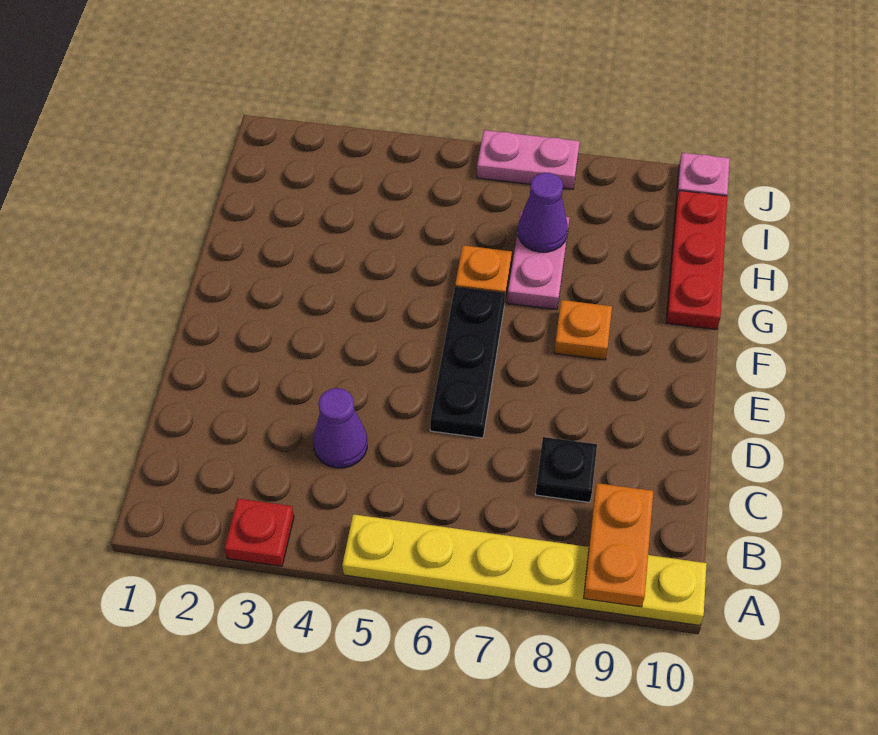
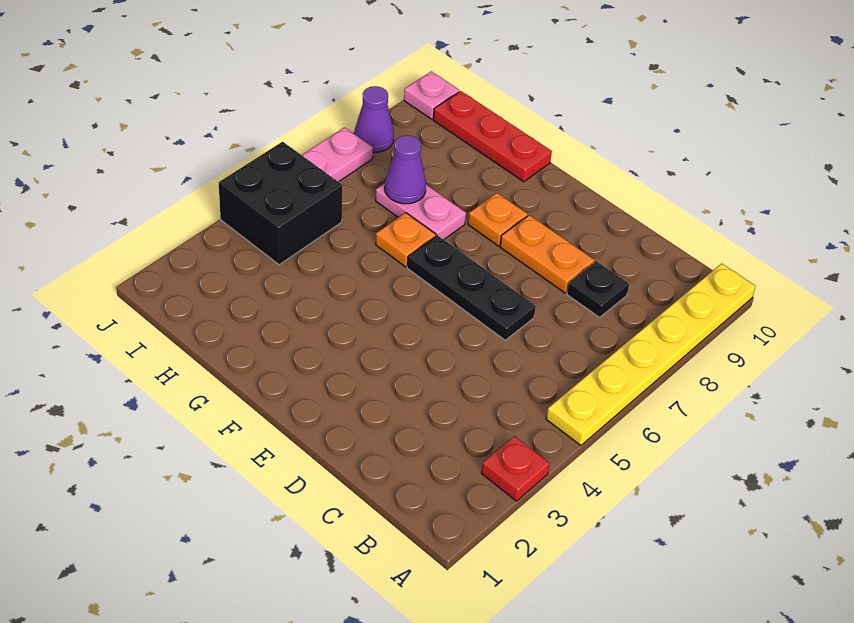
orange 1x2 plate [584,483,653,607] -> orange 1x2 plate moved to [500,215,595,293]
purple 1x1 cone [313,388,367,468] -> purple 1x1 cone moved to [354,86,394,152]
none -> black 2x2 brick [219,142,342,265]

